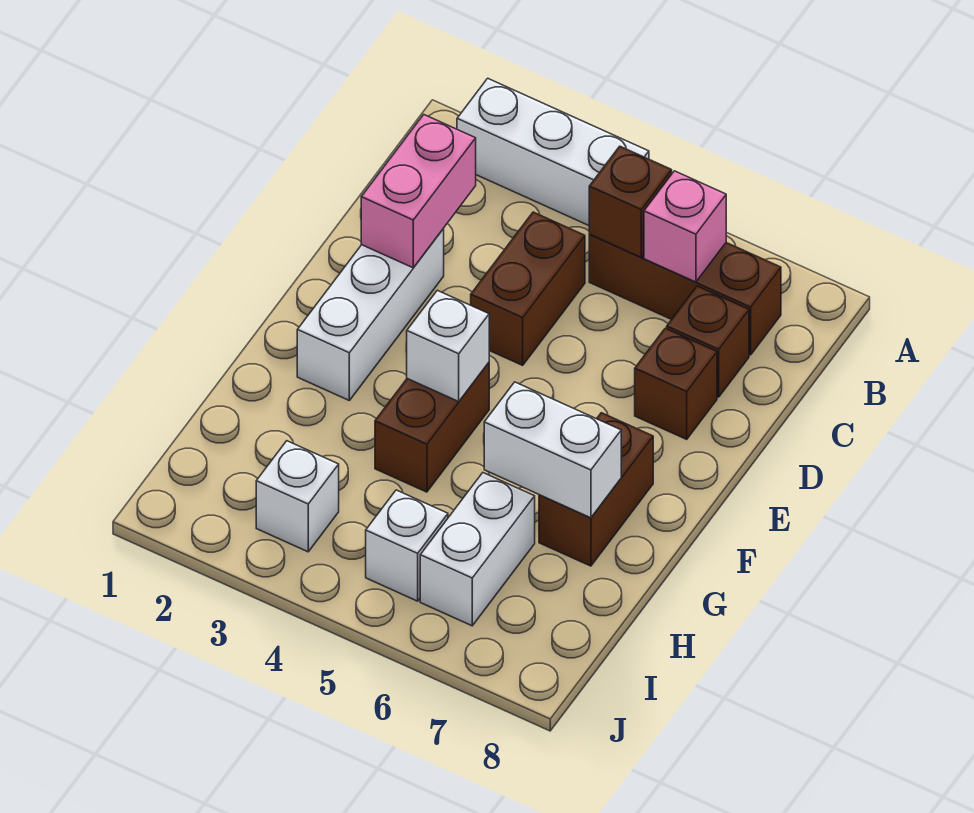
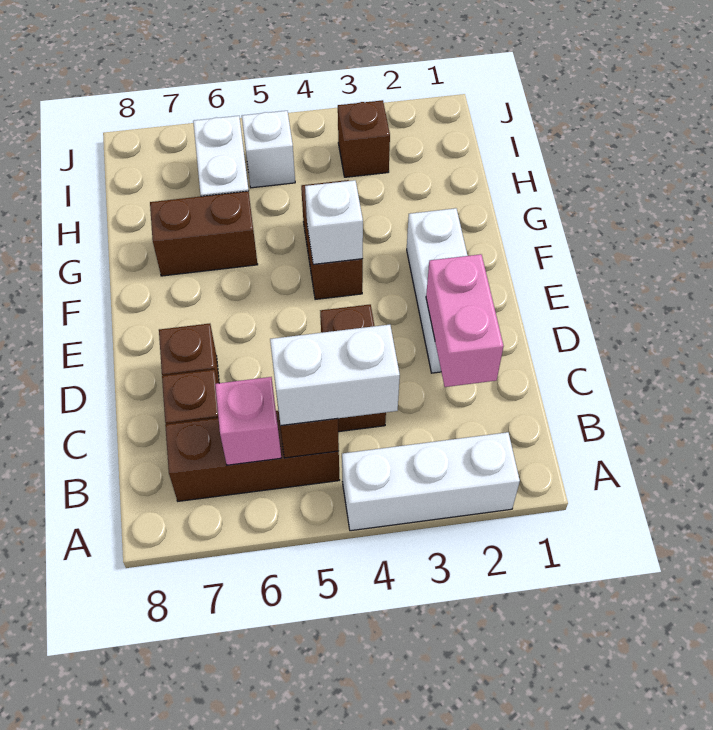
brown 1x2 brick [539,413,653,566] -> brown 1x2 brick turned to [150,191,258,276]
white 1x2 brick [484,382,621,518] -> white 1x2 brick moved to [270,325,400,426]
white 1x1 brick [256,441,339,552] -> brown 1x1 brick [338,100,390,177]

